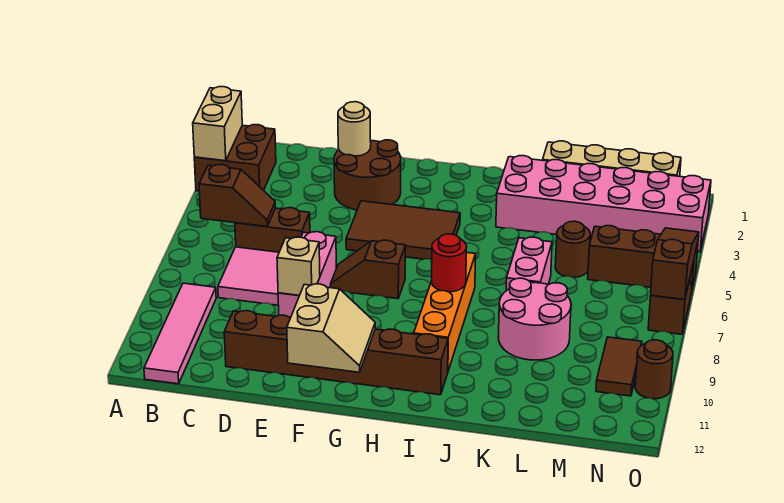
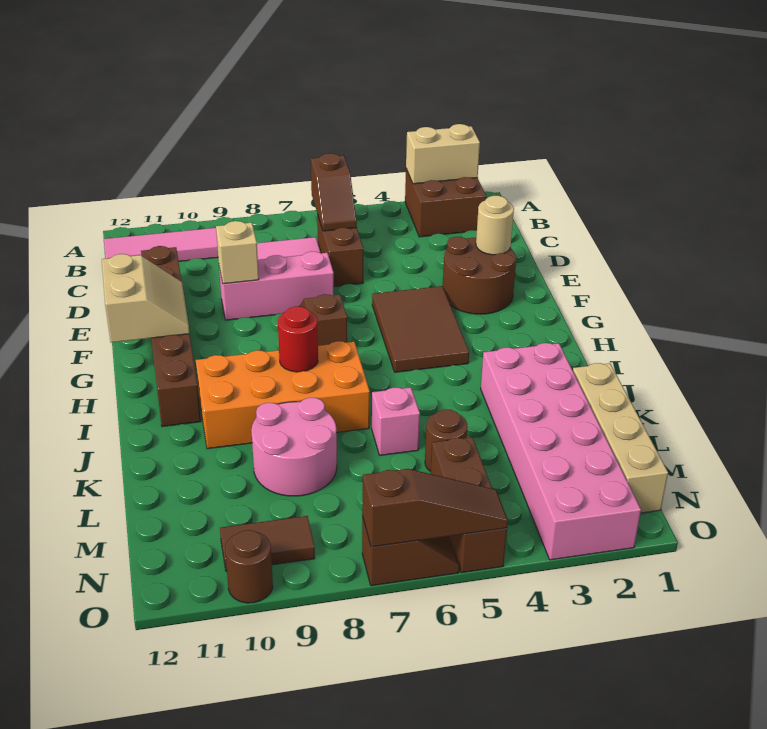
tan 2x2 slope [287,284,375,372] -> tan 2x2 slope turned to [102,254,190,343]
orange 1x4 brick [414,252,476,371] -> orange 2x4 brick [196,341,370,449]
pink 1x2 brick [506,237,552,291] -> pink 1x1 brick [372,387,420,455]

